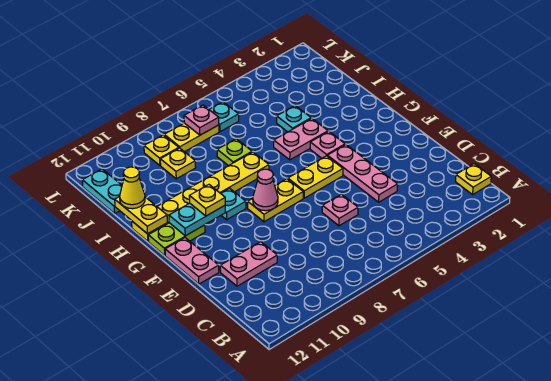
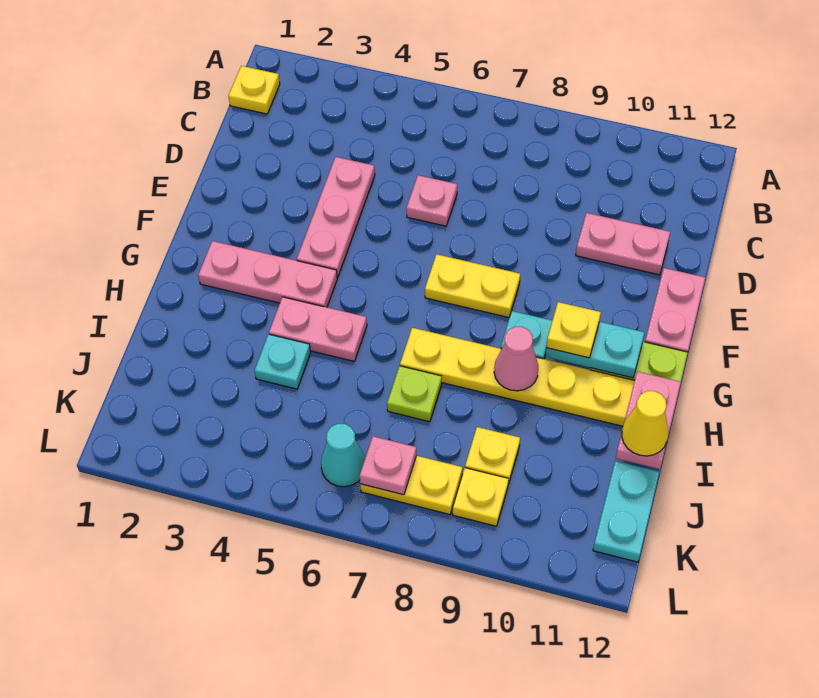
yellow 1x2 plate [288,156,343,198] -> none
pink 1x1 cone [253,169,278,211] -> pink 1x1 cone moved to [494,327,539,391]
pink 1x1 plate [310,132,345,158] -> pink 1x3 plate [198,241,337,307]
yellow 1x2 plate [115,197,167,234] -> pink 1x2 plate [616,372,681,469]
cyan 1x1 plate [209,102,239,132] -> cyan 1x1 cone [321,424,365,487]

